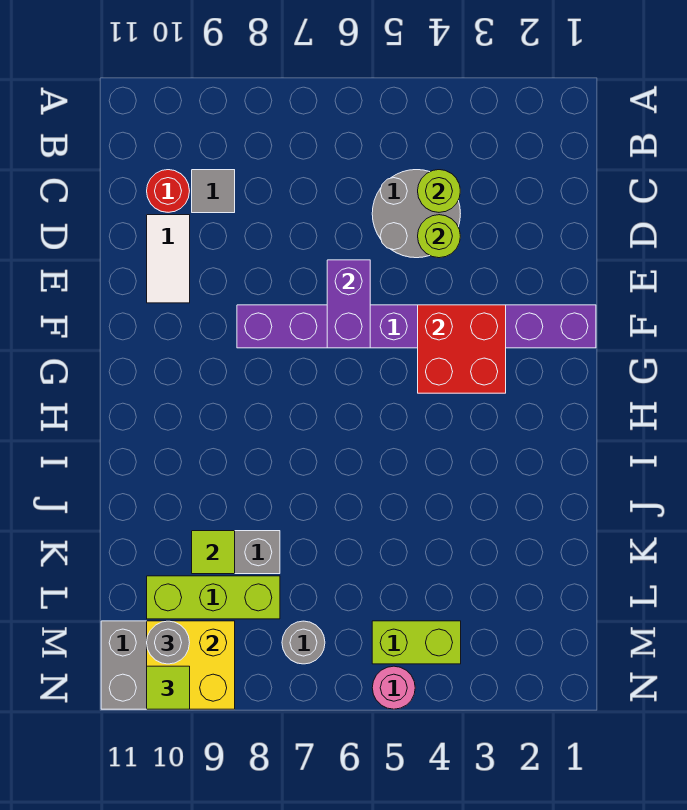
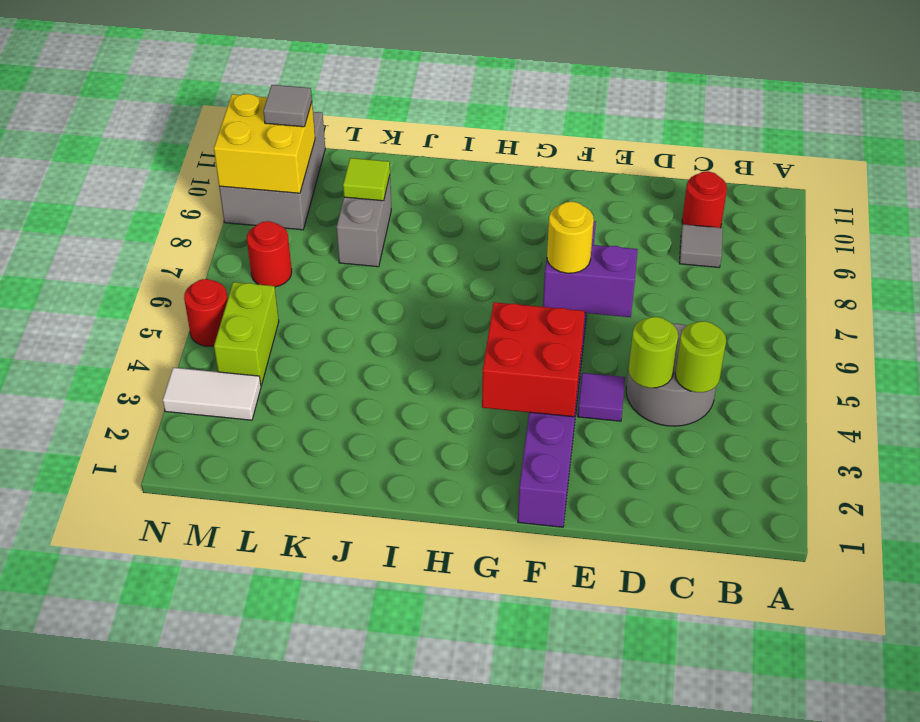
white 1x2 tile [147,215,190,303] -> white 1x2 tile moved to [163,368,261,420]
none -> purple 1x1 tile [578,373,625,421]
none -> yellow 1x1 round brick [547,202,594,273]
lime 1x3 brick [147,576,280,619] -> none
grey 1x1 round brick [282,621,325,664] -> red 1x1 round brick [247,221,292,287]
grey 1x1 round brick [147,621,190,664] -> grey 1x1 tile [263,85,312,127]
pink 1x1 round brick [372,666,415,709] -> red 1x1 round brick [184,279,228,346]
lime 1x1 tile [147,666,190,709] -> none

